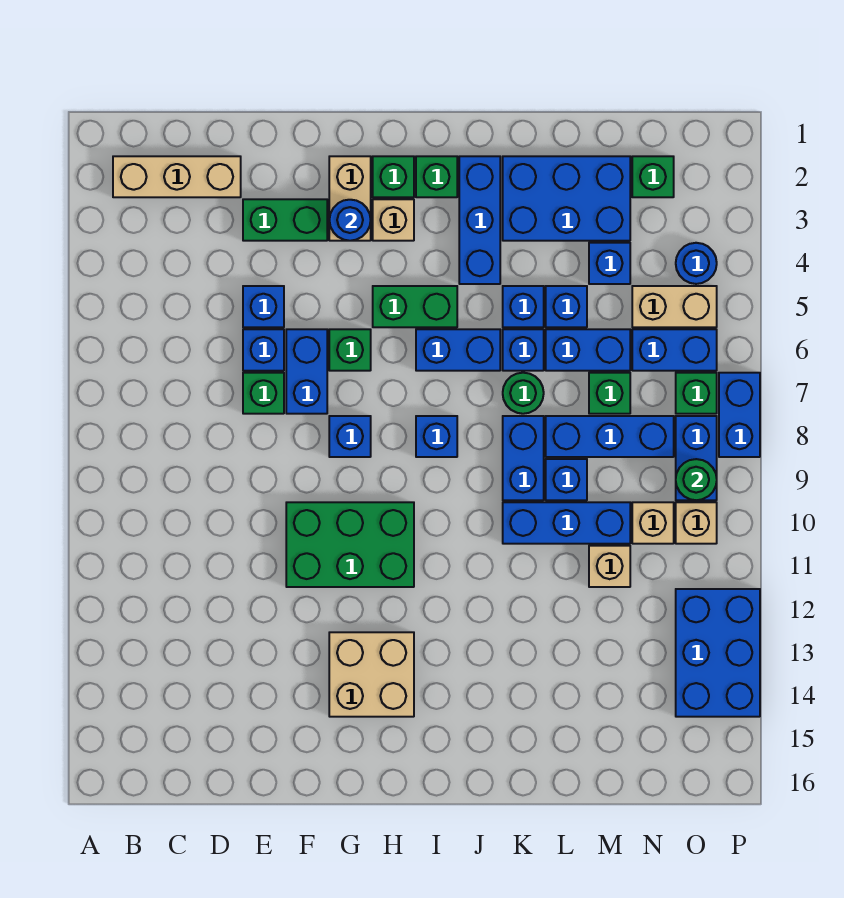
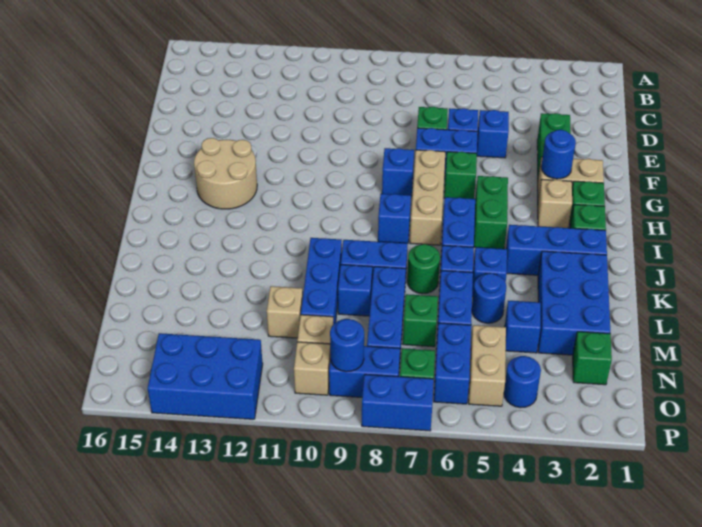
tan 1x3 brick [113,156,241,197] -> tan 1x3 brick moved to [410,150,445,245]
green 2x3 brick [286,502,414,587] -> none
tan 2x2 brick [329,632,414,717] -> tan 2x2 round brick [194,138,257,209]
blue 1x1 brick [546,286,587,327] -> blue 1x1 round brick [472,273,506,323]
green 1x1 round brick [676,459,717,500] -> blue 1x1 round brick [330,319,364,372]

